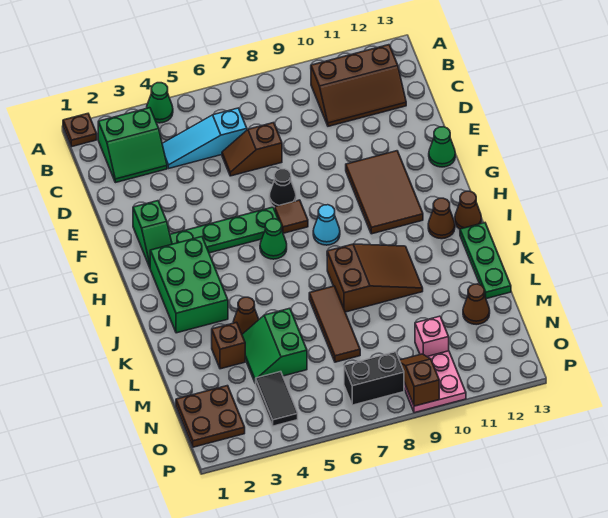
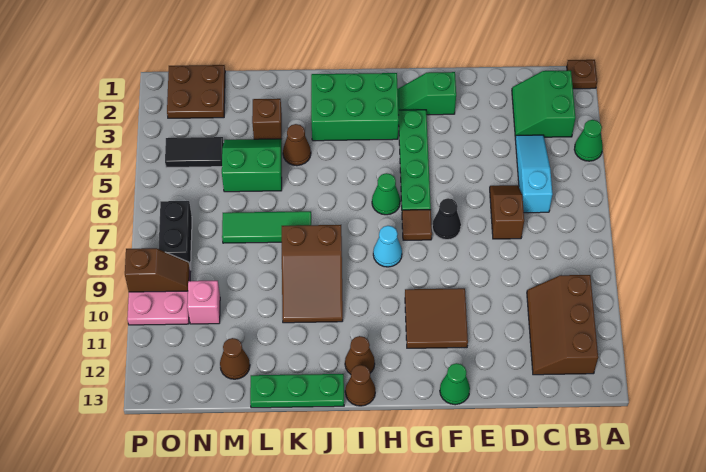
brown 2x3 tile [346,151,423,234] -> brown 2x2 tile [405,288,468,348]
brown 1x3 tile [309,286,360,362] -> green 1x3 tile [222,211,311,243]

